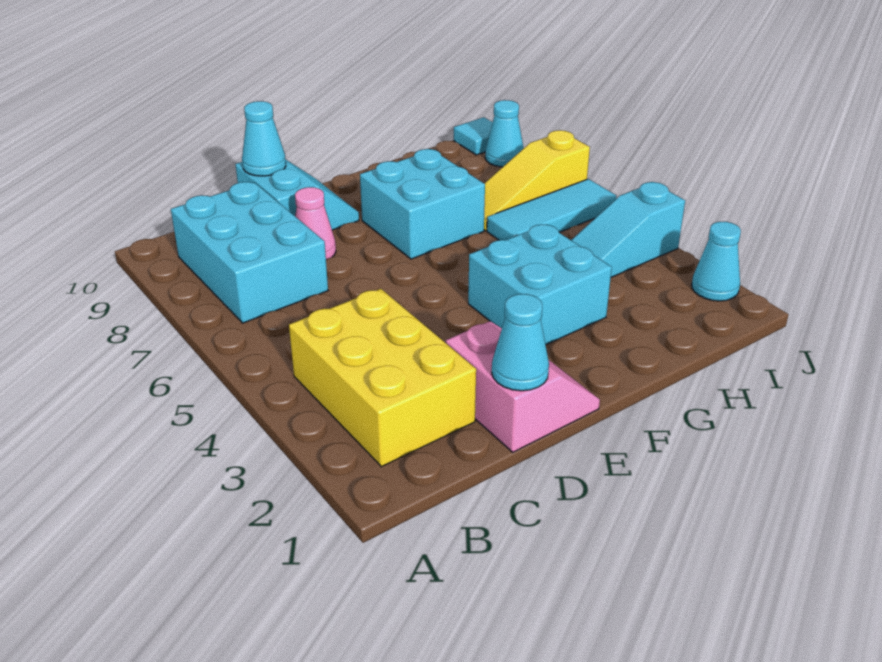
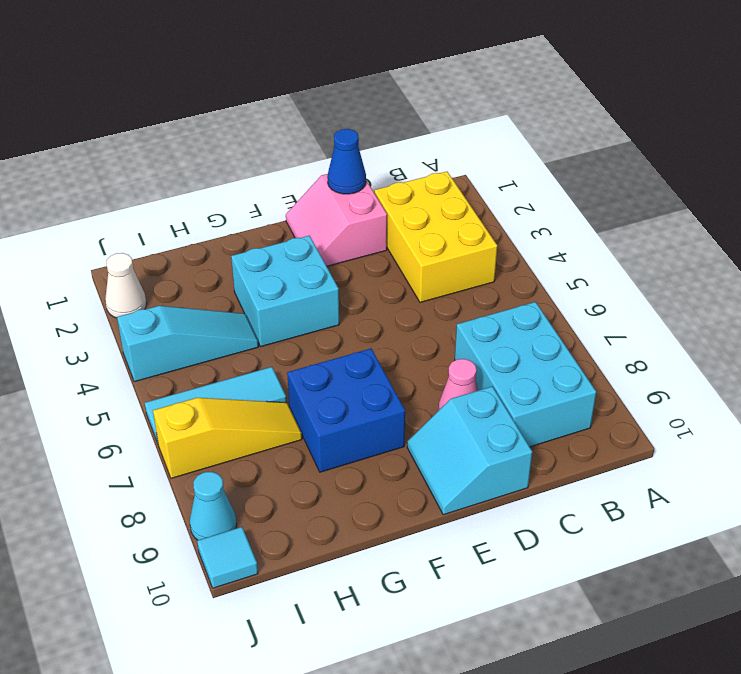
cyan 1x1 cone [492,294,549,391] -> blue 1x1 cone [327,129,366,194]
cyan 1x1 cone [242,101,286,176] -> none
cyan 2x2 brick [360,149,485,259] -> blue 2x2 brick [287,349,405,472]
cyan 1x1 cone [692,222,741,301] -> white 1x1 cone [105,253,147,318]

